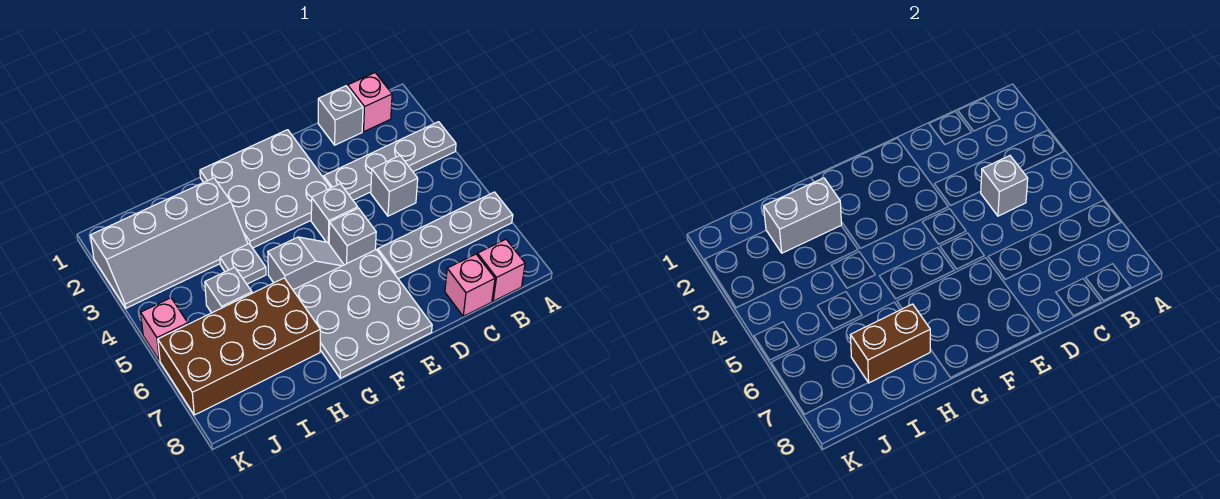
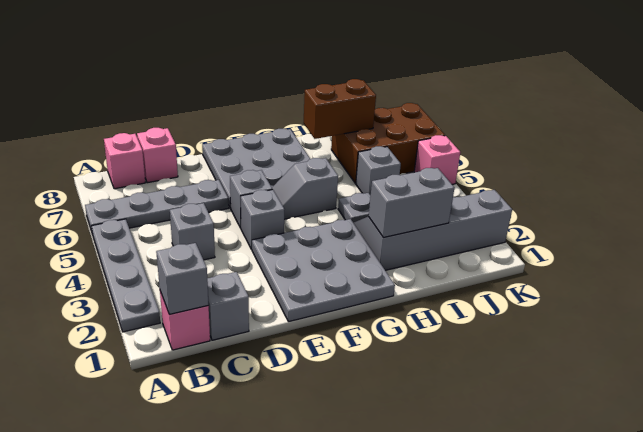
grey 1x4 plate [324,122,456,200] -> grey 1x4 plate turned to [91,219,160,332]
grey 1x1 brick [981,156,1028,216] -> grey 1x1 brick moved to [156,243,209,314]
brown 2x4 brick [158,278,320,415] -> brown 2x3 brick [331,103,445,183]

